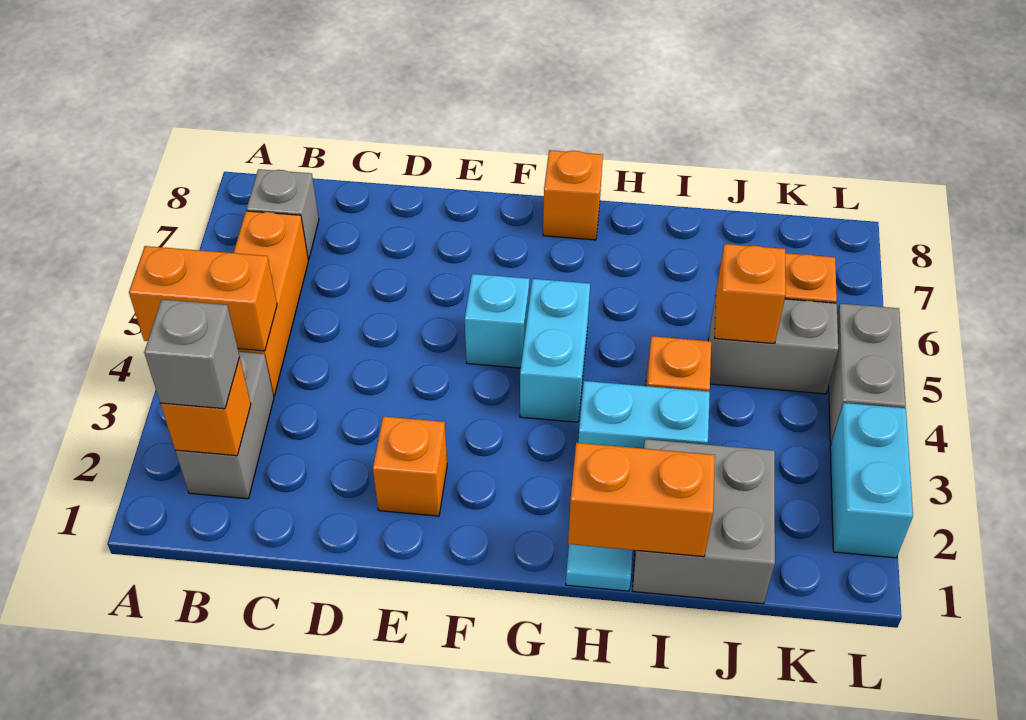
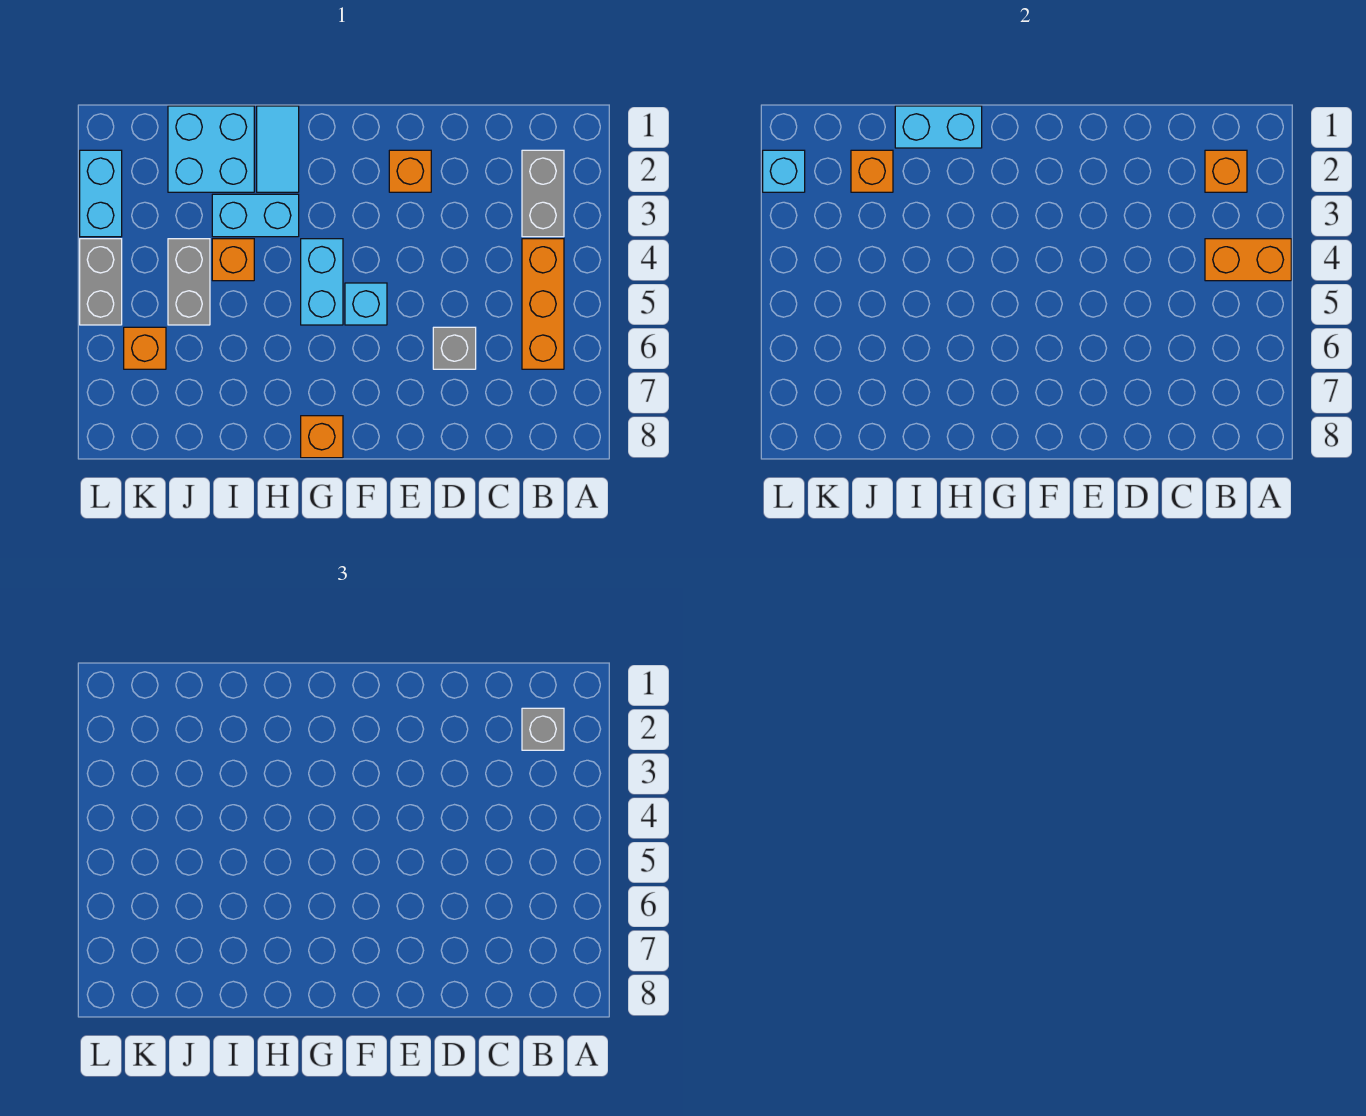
grey 1x1 brick [247,169,319,260] -> grey 1x1 brick moved to [433,327,476,369]
orange 1x2 brick [568,443,715,557] -> cyan 1x2 brick [895,106,982,148]
grey 2x2 brick [633,439,775,604] -> cyan 2x2 brick [168,106,254,192]
grey 1x2 brick [708,296,838,394] -> grey 1x2 brick turned to [168,239,210,325]
orange 1x1 brick [715,244,786,344] -> orange 1x1 brick moved to [851,150,893,192]
none -> cyan 1x1 brick [763,150,805,192]

